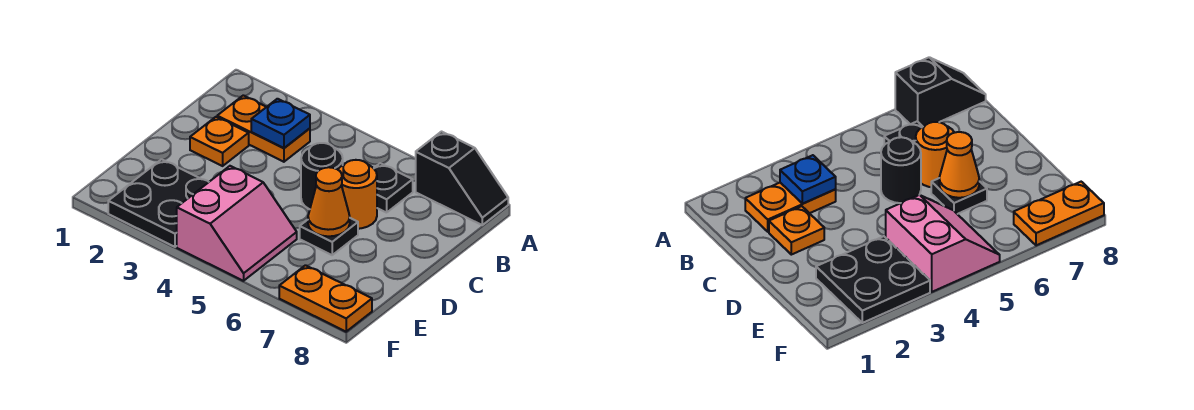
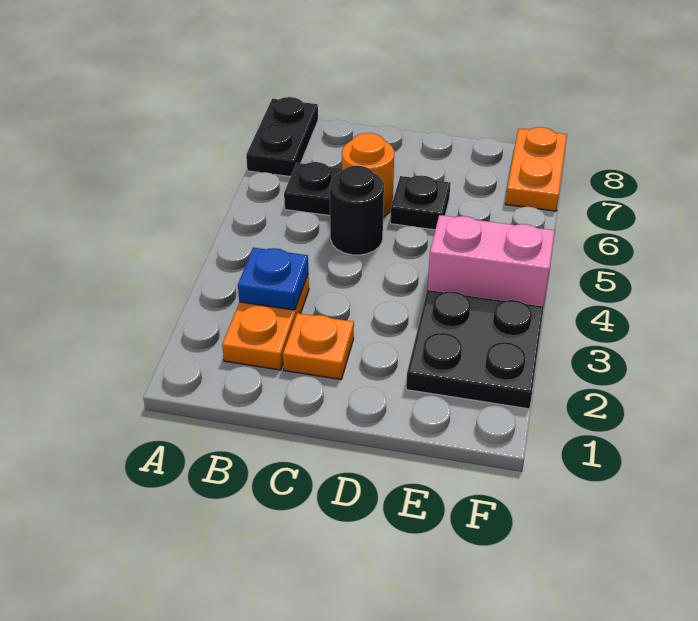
black 1x2 slope [416,132,508,225] -> black 1x2 plate [246,97,318,177]
orange 1x1 cone [308,167,350,236] -> none

